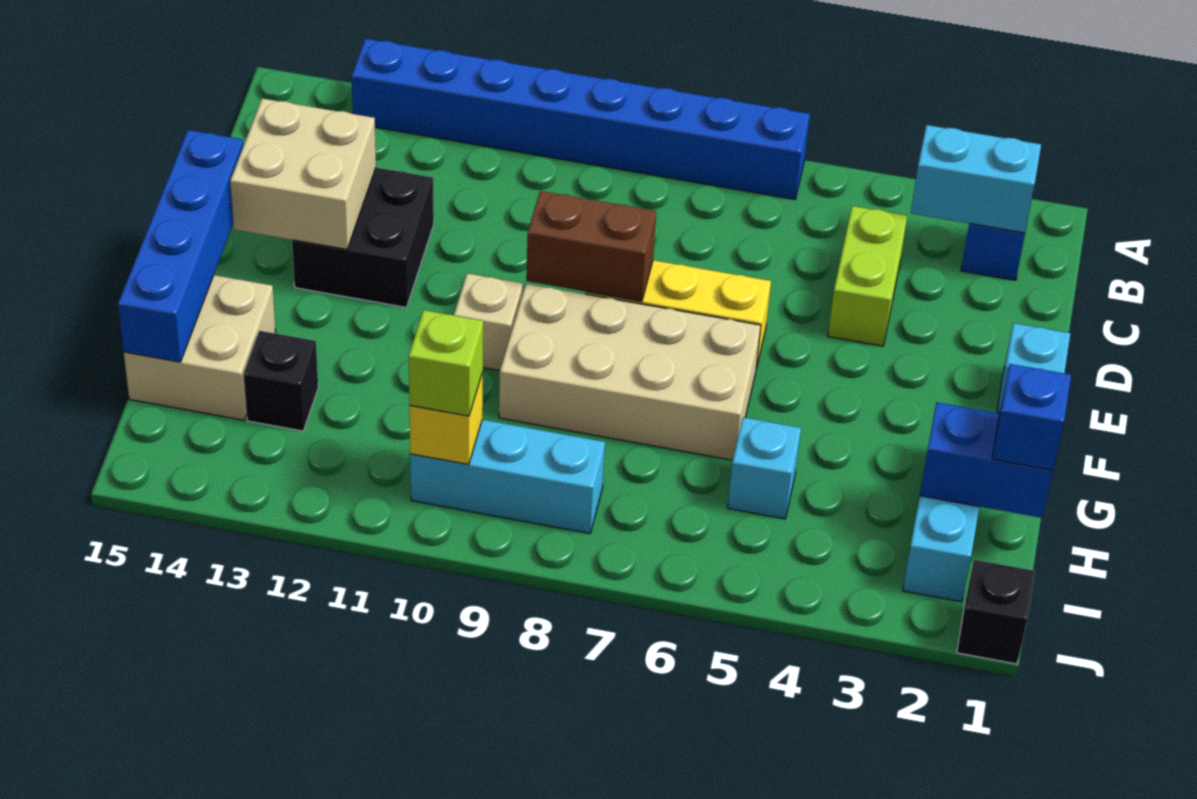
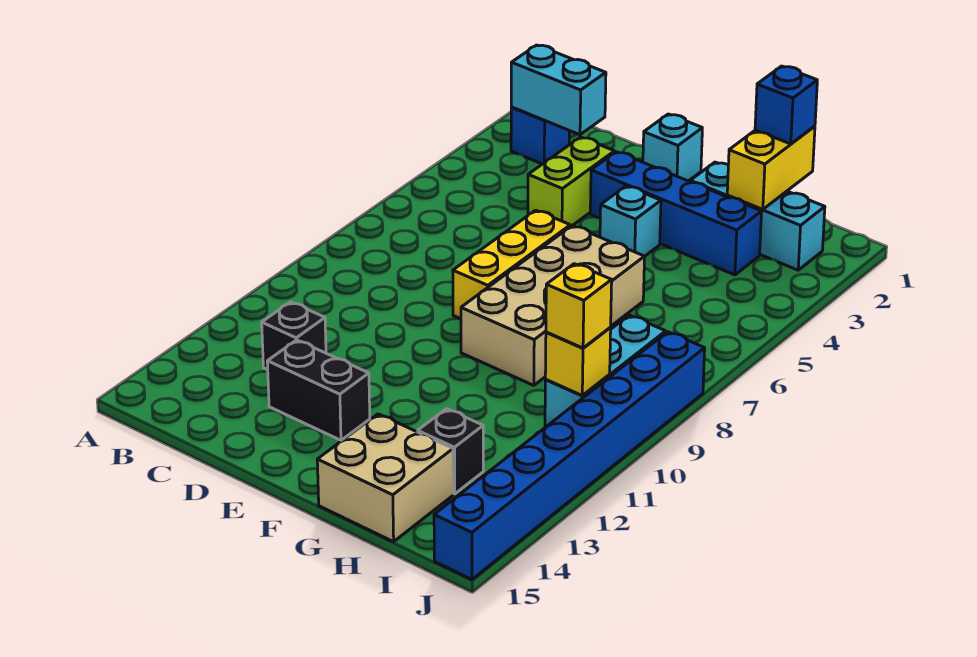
blue 1x8 brick [352,39,810,199] -> blue 1x8 brick moved to [434,332,705,579]
cyan 1x2 brick [911,125,1041,233] -> cyan 1x2 brick turned to [511,45,606,135]
lime 1x2 brick [828,206,907,346] -> lime 1x2 brick turned to [528,137,615,227]
black 2x2 brick [292,168,434,308] -> black 1x2 brick [267,340,370,440]
tan 2x2 brick [230,98,376,249] -> none
brown 1x2 brick [526,191,656,301] -> none
blue 1x4 brick [118,130,243,362] -> blue 1x4 brick moved to [590,152,762,275]
tan 1x1 brick [454,273,523,371] -> none
blue 1x2 brick [920,403,1053,518] -> yellow 1x2 brick [727,126,815,209]
cyan 1x1 brick [728,417,801,519] -> cyan 1x1 brick moved to [600,186,661,256]
lime 1x1 brick [409,310,483,416] -> yellow 1x1 brick [546,264,612,348]
black 1x1 brick [957,560,1035,664] -> black 1x1 brick moved to [262,302,326,370]

